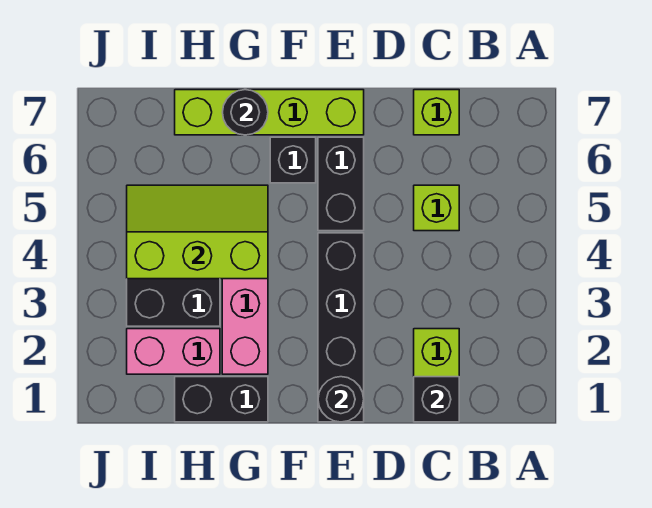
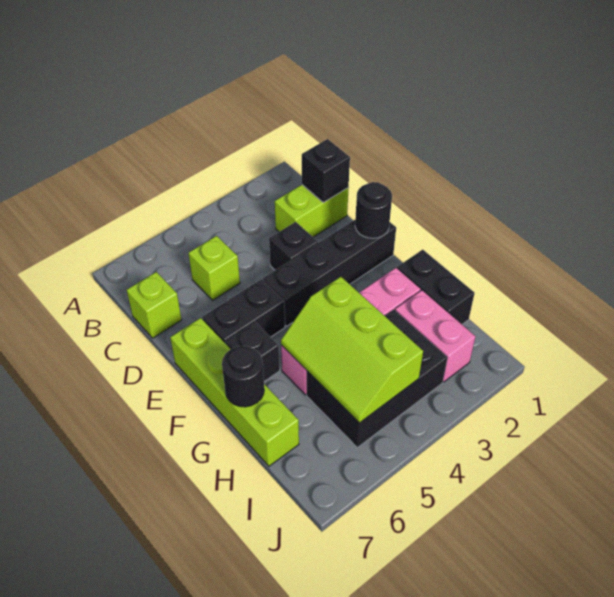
none -> black 1x1 brick [269,222,318,270]

